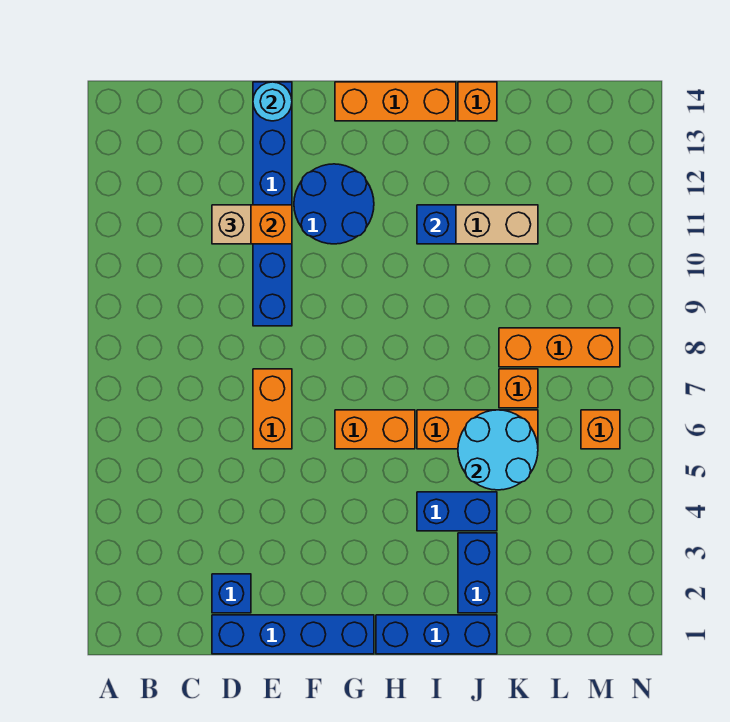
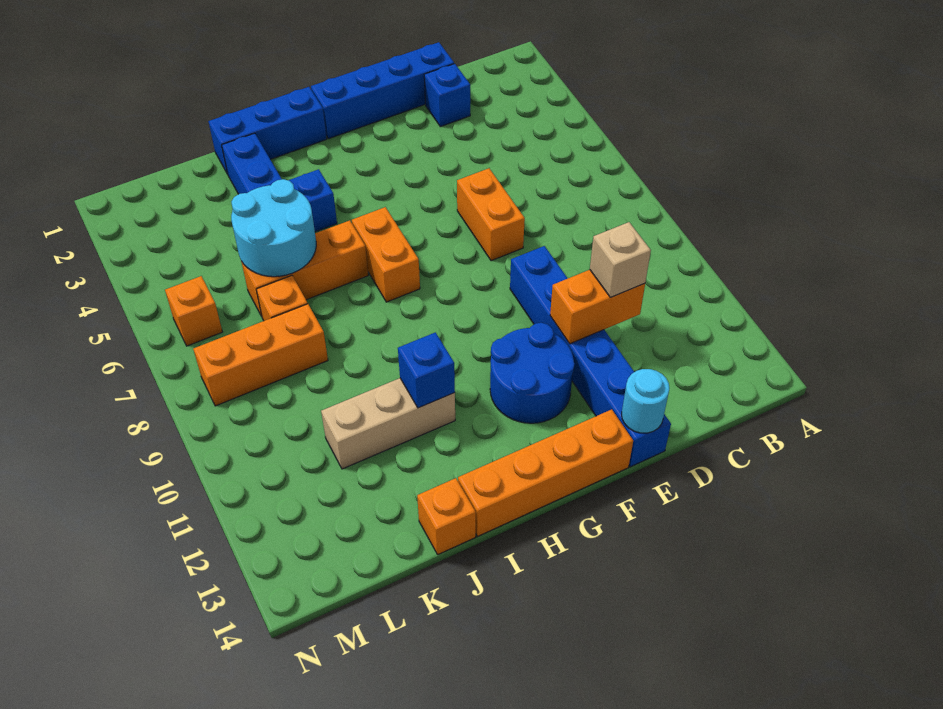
orange 1x2 brick [335,410,415,449] -> orange 1x2 brick turned to [352,207,420,302]
orange 1x3 brick [335,82,456,121] -> orange 1x4 brick [458,409,633,537]

